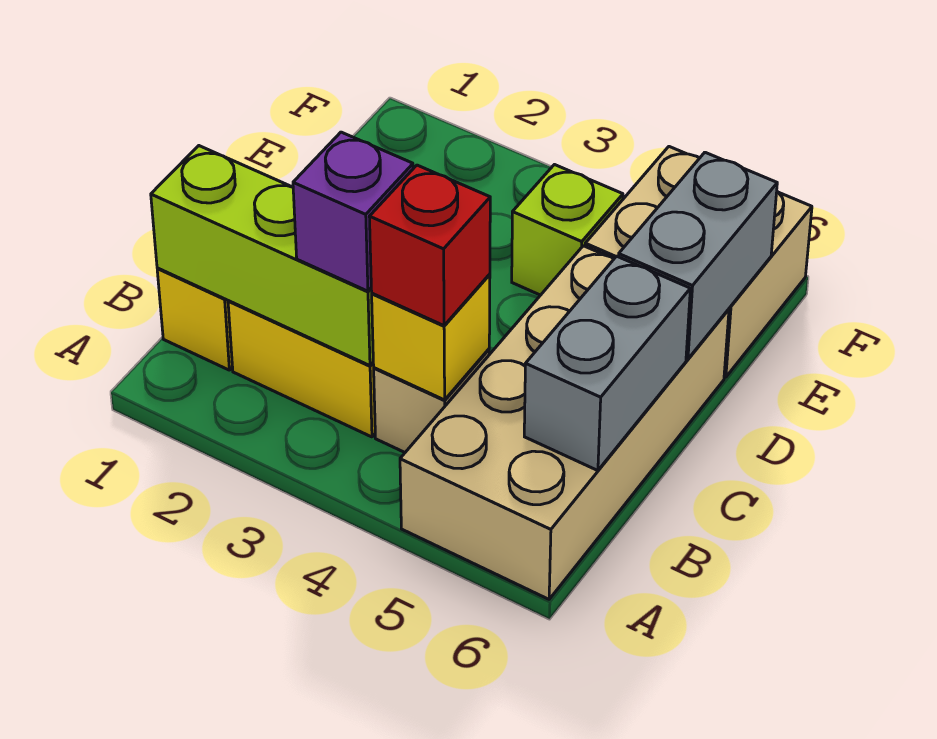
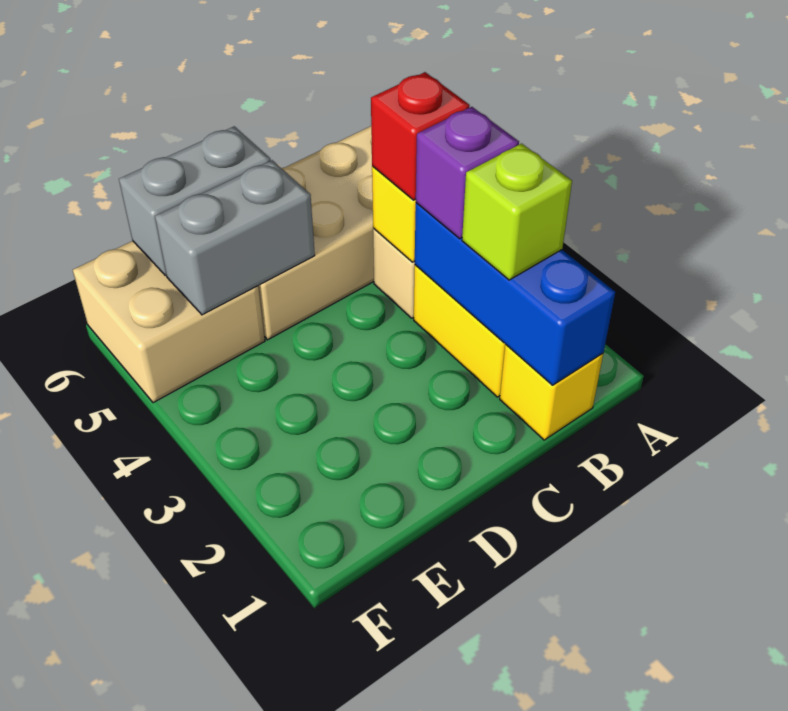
lime 1x3 brick [151,146,373,366] -> blue 1x3 brick [415,203,615,385]
grey 1x2 brick [524,256,690,471] -> grey 1x2 brick moved to [155,160,315,315]
lime 1x1 brick [512,165,623,295] -> lime 1x1 brick moved to [462,143,572,280]

